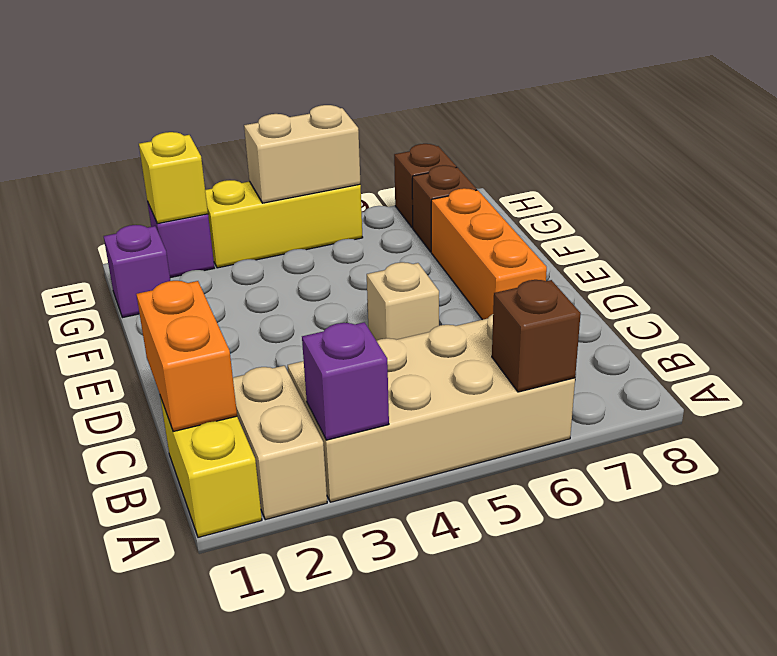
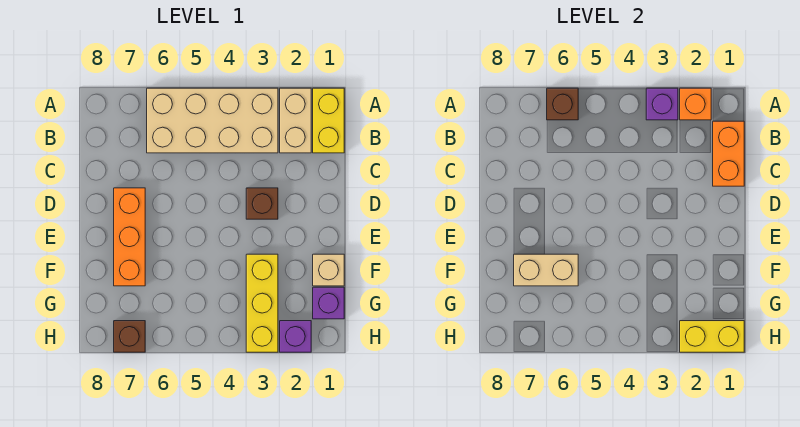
none -> orange 1x1 brick [680,88,711,120]
tan 1x1 brick [367,262,439,341] -> tan 1x1 brick moved to [313,254,344,286]
brown 1x1 brick [412,165,477,252] -> brown 1x1 brick moved to [246,188,278,219]
yellow 1x1 brick [139,132,208,224] -> yellow 1x2 brick [680,321,744,352]
yellow 1x3 brick [205,180,363,268] -> yellow 1x3 brick turned to [246,254,278,352]
tan 1x2 brick [244,105,360,203] -> tan 1x2 brick moved to [514,254,578,286]

